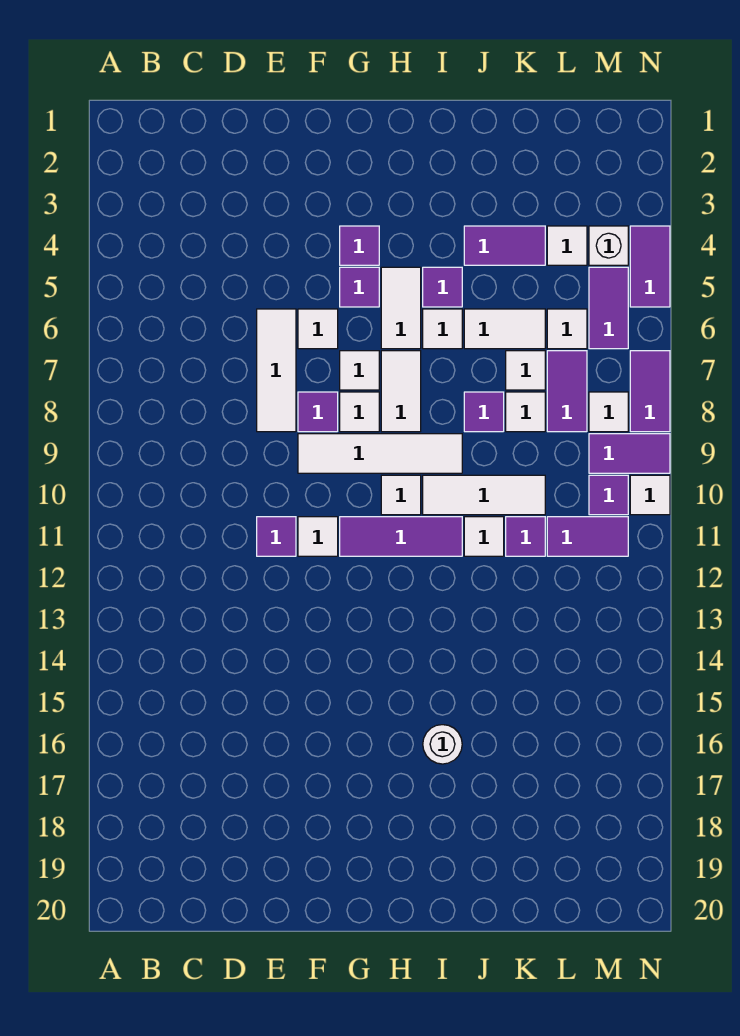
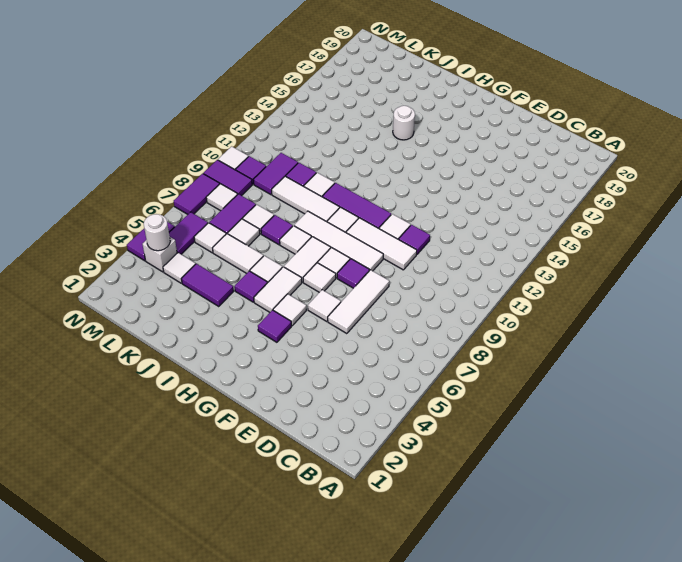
none -> white 1x3 tile [346,218,417,270]
purple 1x1 tile [340,267,379,307] -> white 1x1 tile [273,294,306,326]
none -> white 1x1 tile [280,226,311,254]
purple 1x2 tile [547,517,628,556] -> purple 1x2 tile turned to [253,153,298,195]
none -> white 1x1 round brick [144,214,170,251]

